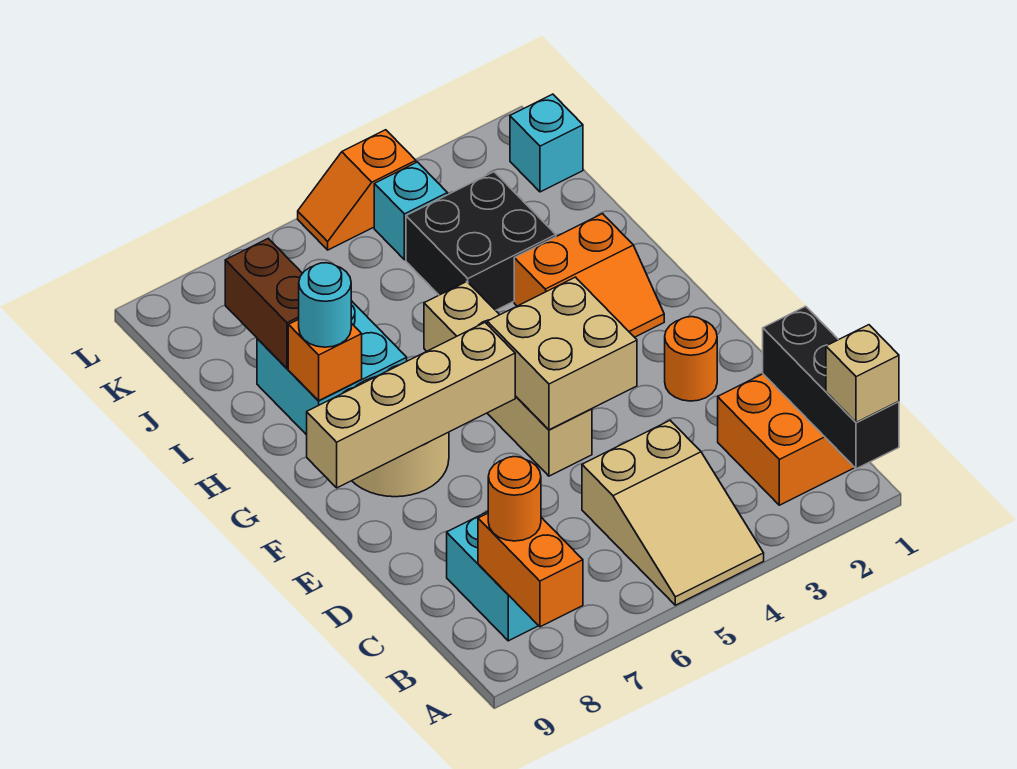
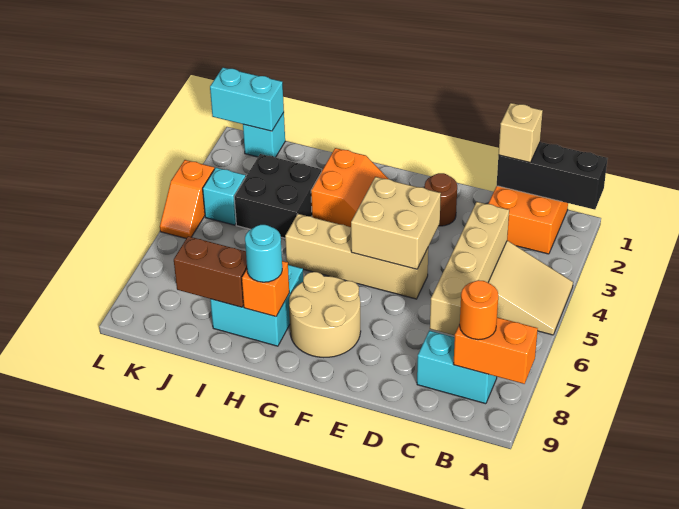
tan 1x1 brick [826,325,899,422] -> tan 1x1 brick moved to [499,103,543,162]
orange 1x1 round brick [665,317,717,401] -> brown 1x1 round brick [424,173,457,226]
tan 1x4 brick [307,323,515,488] -> tan 1x4 brick moved to [430,202,509,336]
none -> cyan 1x2 brick [210,68,284,131]

